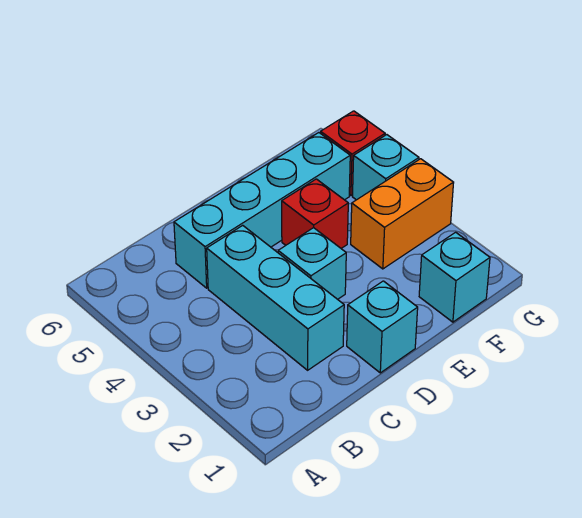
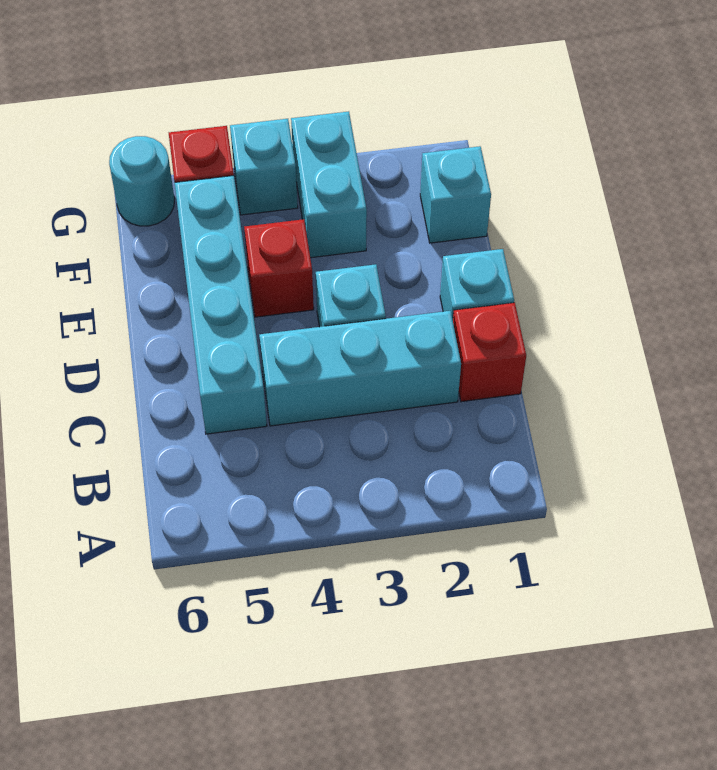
none -> red 1x1 brick [453,303,526,402]
orange 1x2 brick [351,159,454,269] -> cyan 1x2 brick [291,112,367,258]
none -> cyan 1x1 round brick [109,136,174,226]

